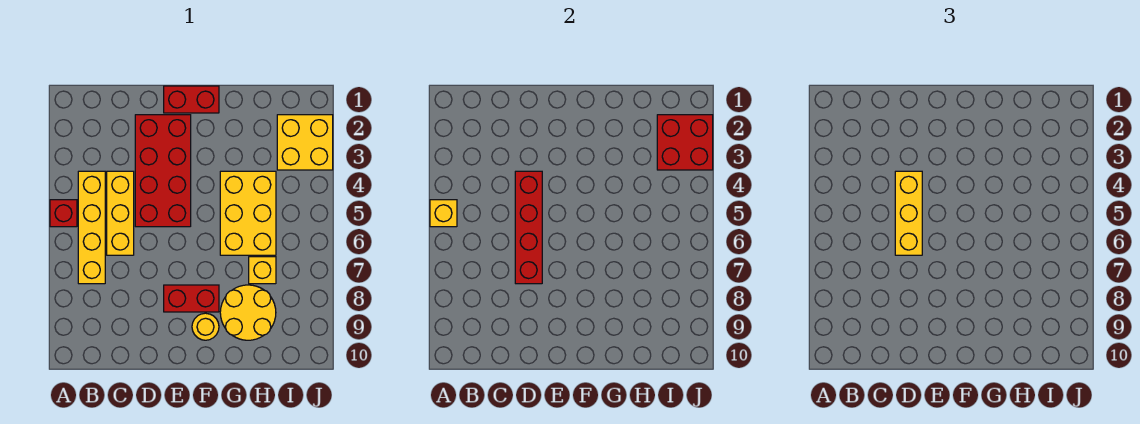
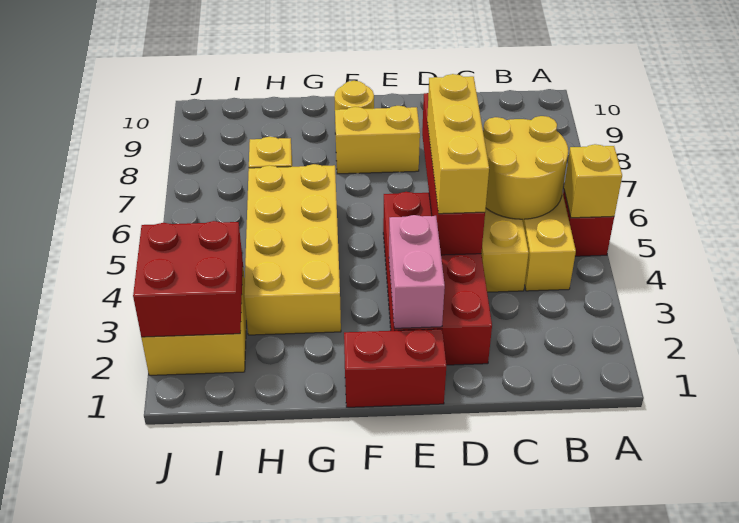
none -> pink 1x2 brick [389,215,445,328]
red 1x2 brick [164,285,219,312] -> yellow 1x2 brick [335,106,420,174]
yellow 2x3 brick [220,171,276,255] -> yellow 2x4 brick [244,164,341,335]
yellow 2x2 round brick [220,285,276,340] -> yellow 2x2 round brick moved to [483,116,568,219]

